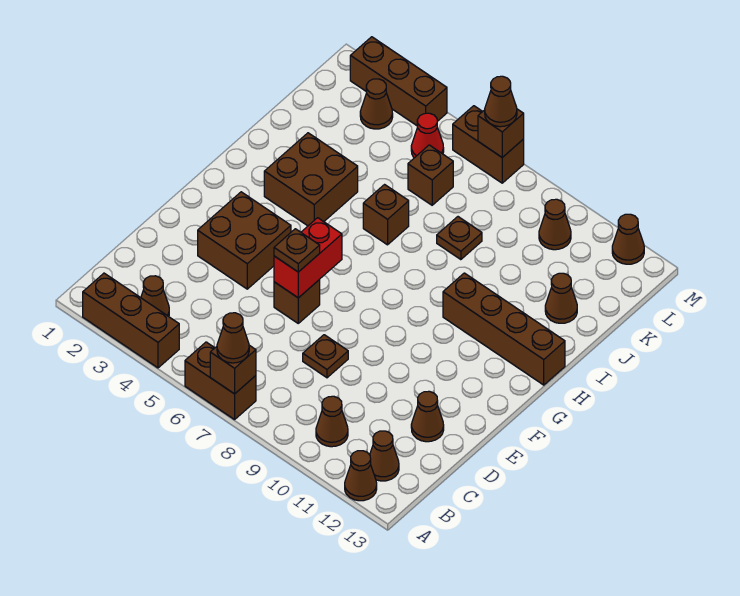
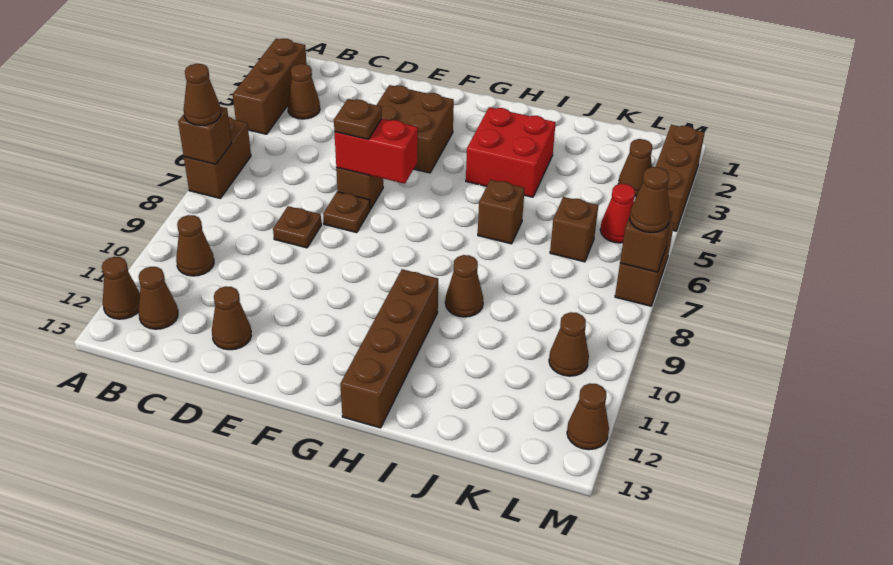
brown 2x2 brick [264,133,358,226] -> red 2x2 brick [466,107,556,197]
brown 1x1 plate [437,217,482,260] -> brown 1x1 plate moved to [323,192,370,233]
brown 1x1 cone [545,273,577,323] -> brown 1x1 cone moved to [445,255,483,317]

